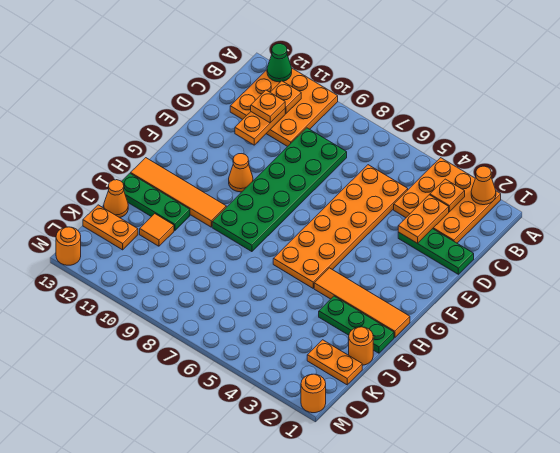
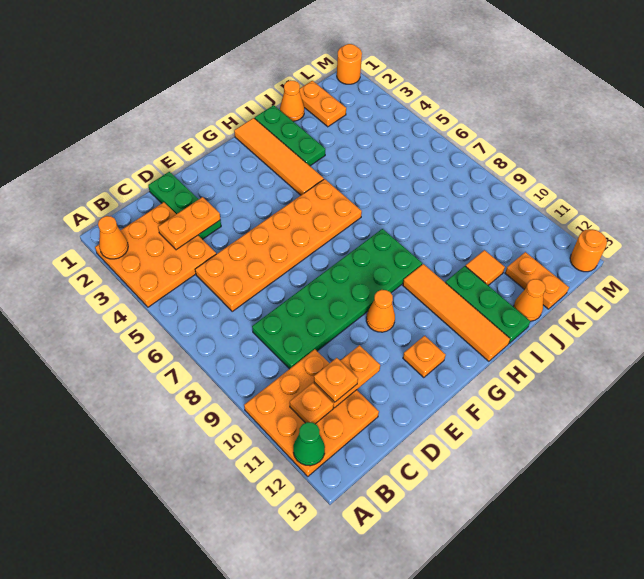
orange 1x1 plate [430,179,465,212] -> orange 1x1 plate moved to [403,336,446,378]
orange 1x1 round brick [349,327,373,365] -> orange 1x1 cone [280,80,304,121]

